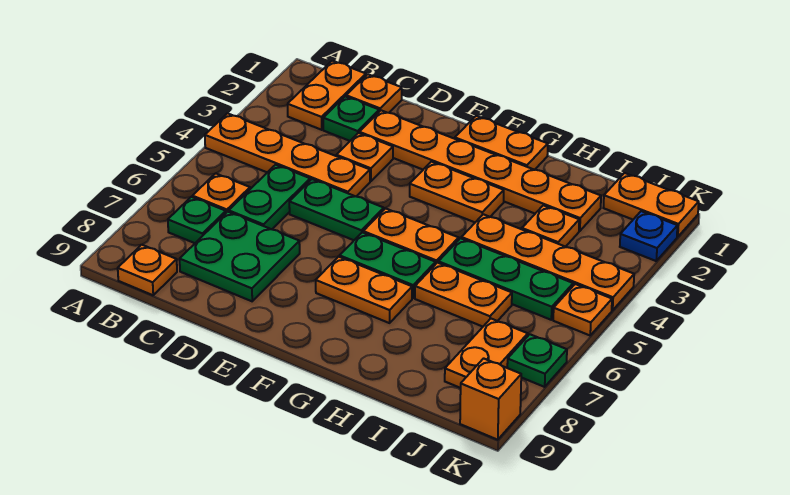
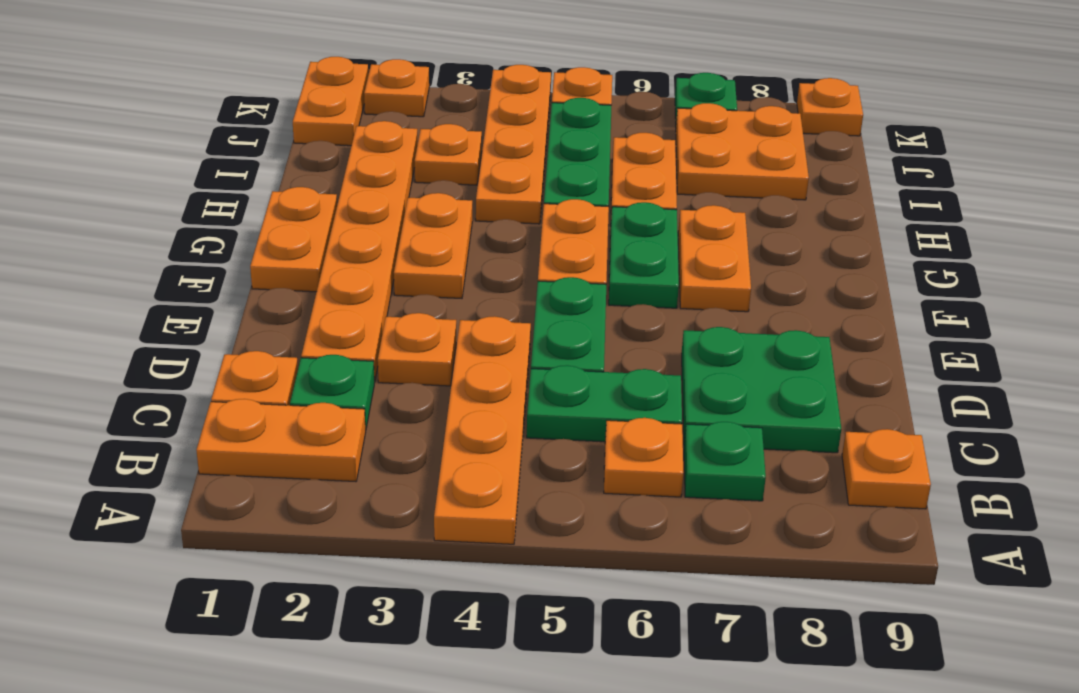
orange 1x2 plate [445,319,528,388] -> orange 2x2 plate [676,103,809,200]
blue 1x1 plate [620,211,677,261] -> orange 1x1 plate [364,59,429,117]
orange 1x1 brick [460,358,521,440] -> orange 1x1 plate [797,78,863,136]

